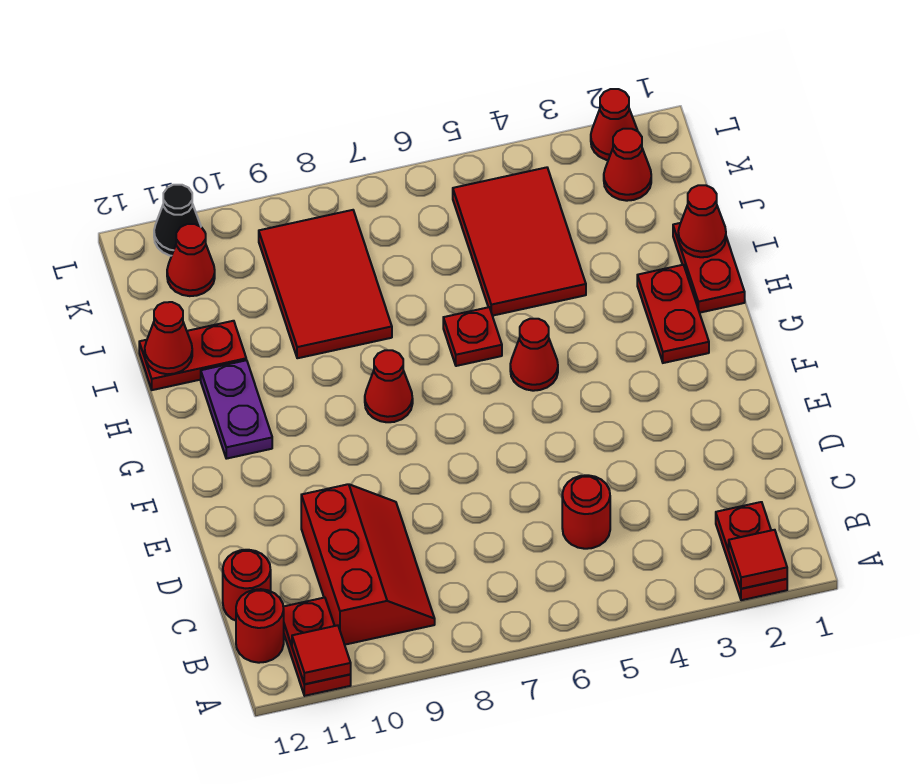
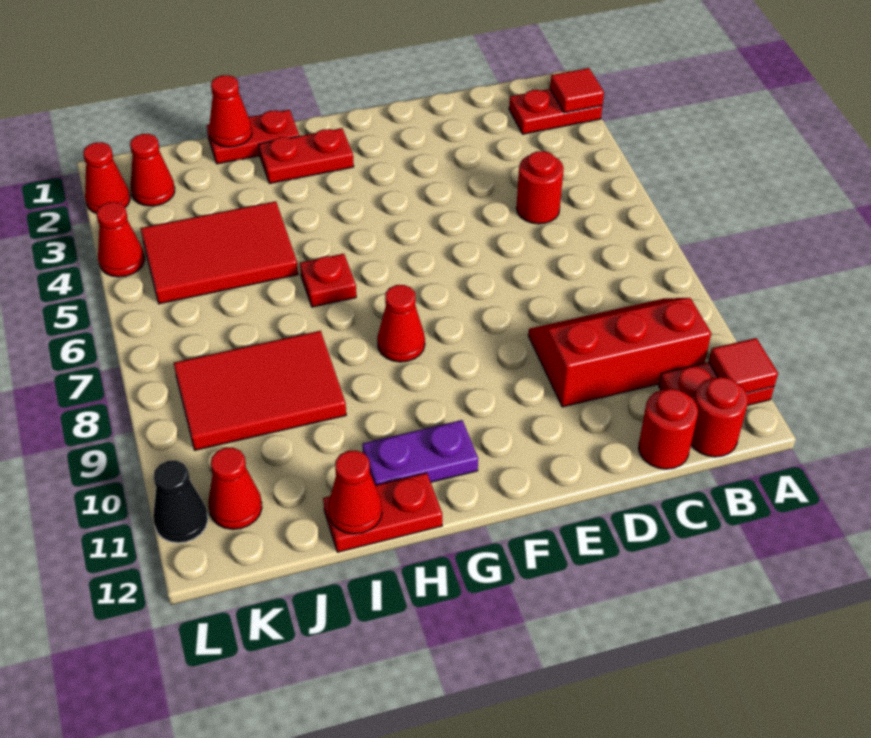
red 1x1 cone [510,319,558,391] -> red 1x1 cone moved to [96,202,145,277]
red 1x2 plate [139,321,246,390] -> red 1x2 plate turned to [323,473,442,552]

